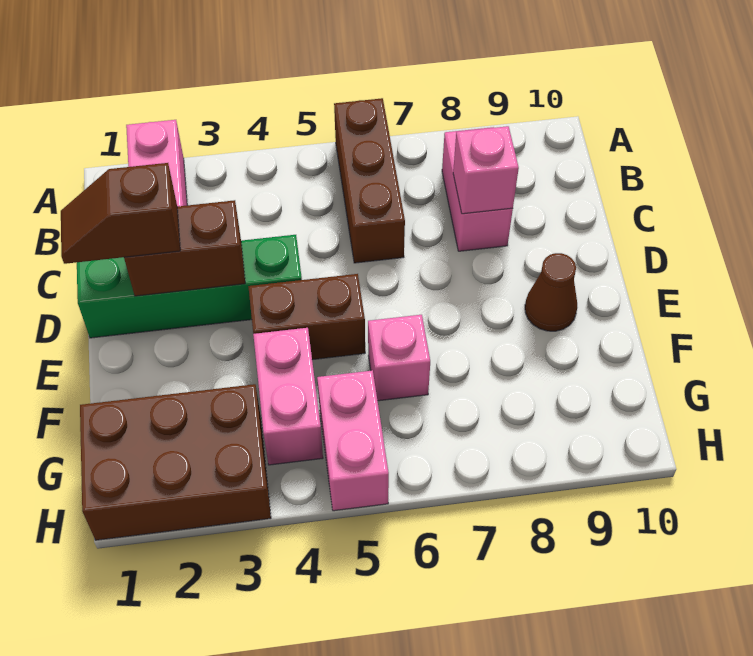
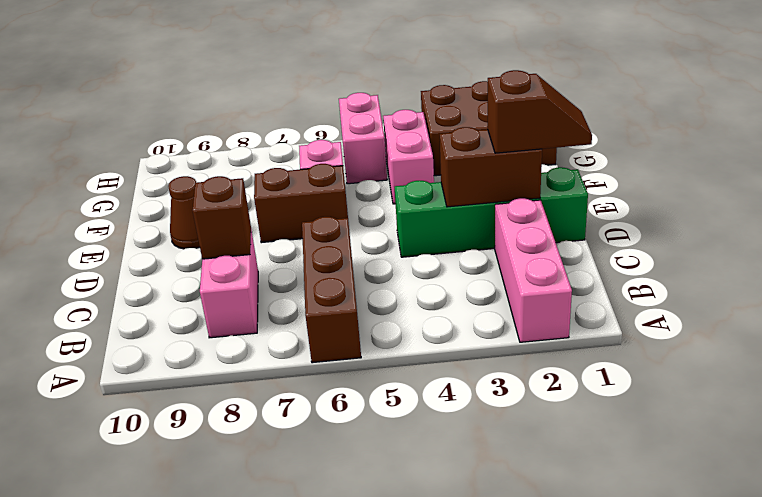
pink 1x1 brick [453,126,519,214] -> brown 1x1 brick [193,176,251,259]
brown 1x2 brick [248,274,365,360] -> brown 1x2 brick moved to [254,164,348,243]

